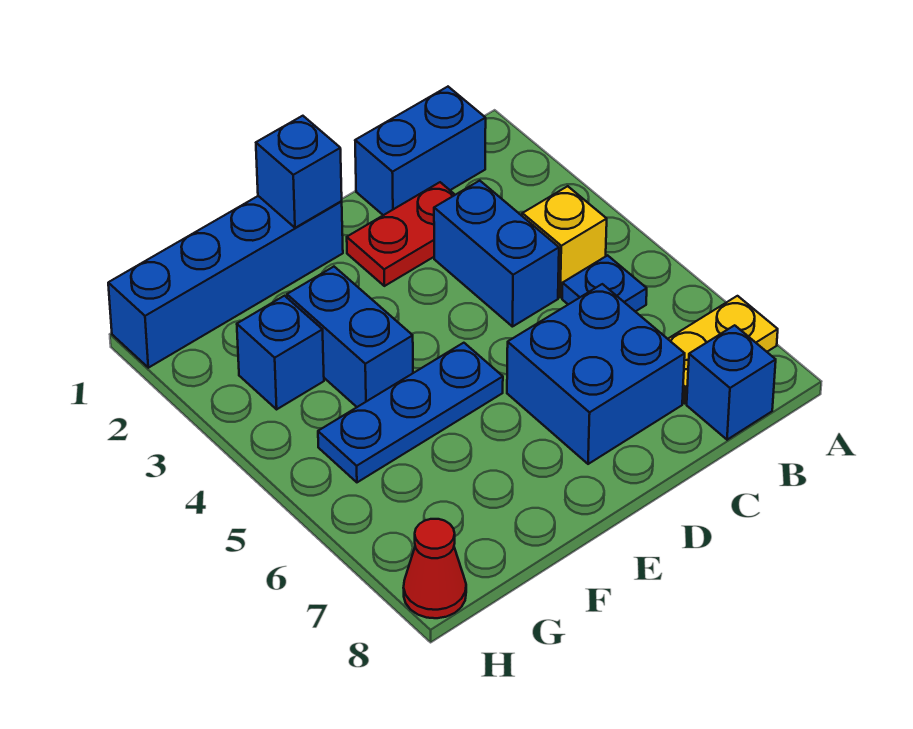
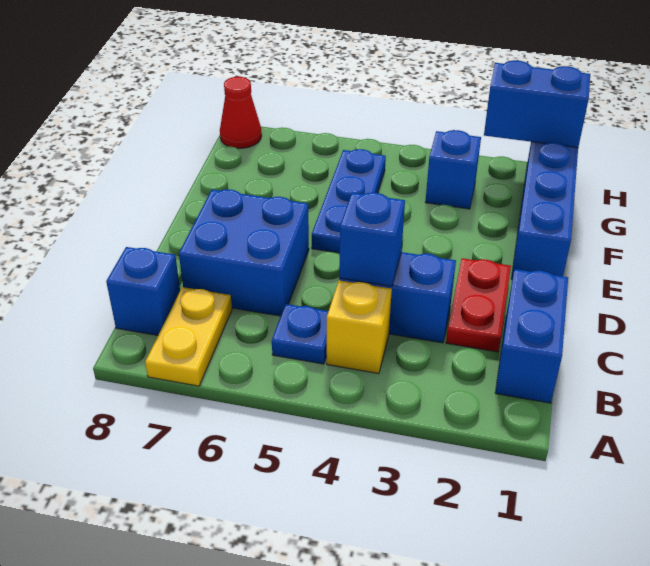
blue 1x1 brick [256,116,342,228] -> blue 1x1 brick moved to [339,193,405,286]
blue 1x2 brick [287,267,413,407] -> blue 1x2 brick moved to [484,60,590,148]

